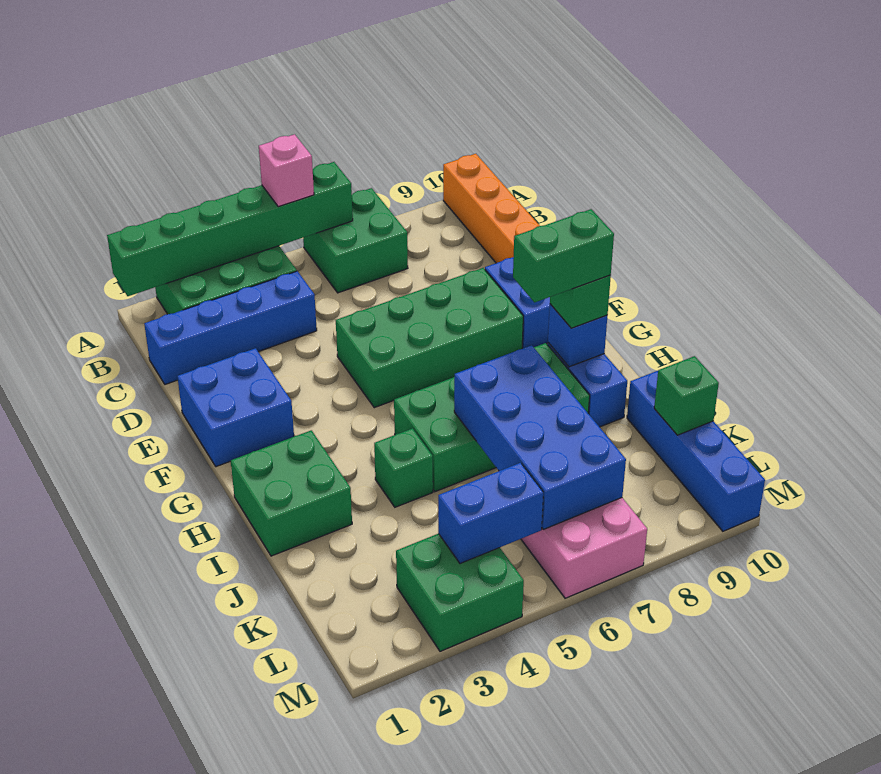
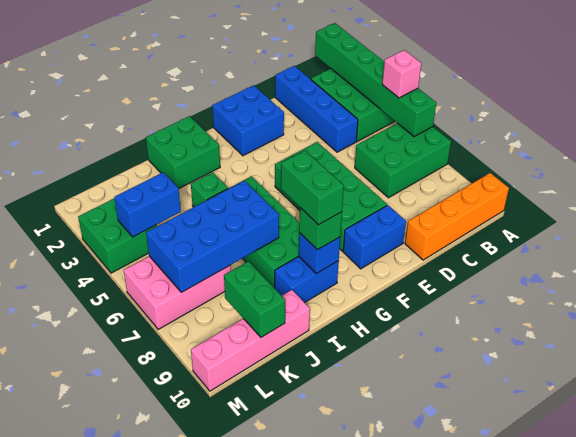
green 2x2 brick [303,188,408,293] -> green 2x3 brick [355,123,451,198]
blue 1x4 brick [627,371,765,531] -> pink 1x4 brick [191,290,310,391]
green 1x1 brick [654,356,719,435] -> green 1x2 brick [224,261,285,337]
blue 1x2 brick [438,463,543,564] -> blue 1x2 brick turned to [114,172,181,237]

